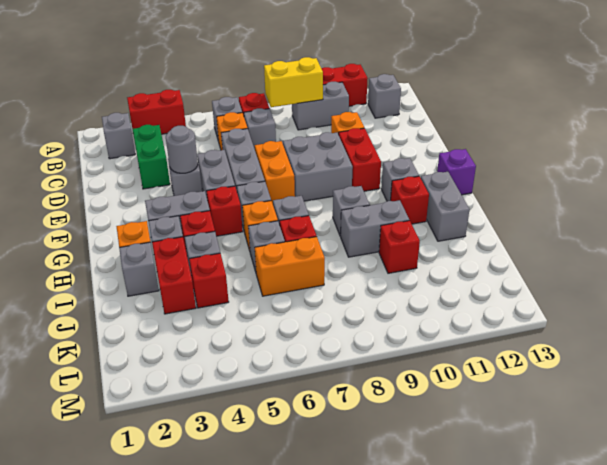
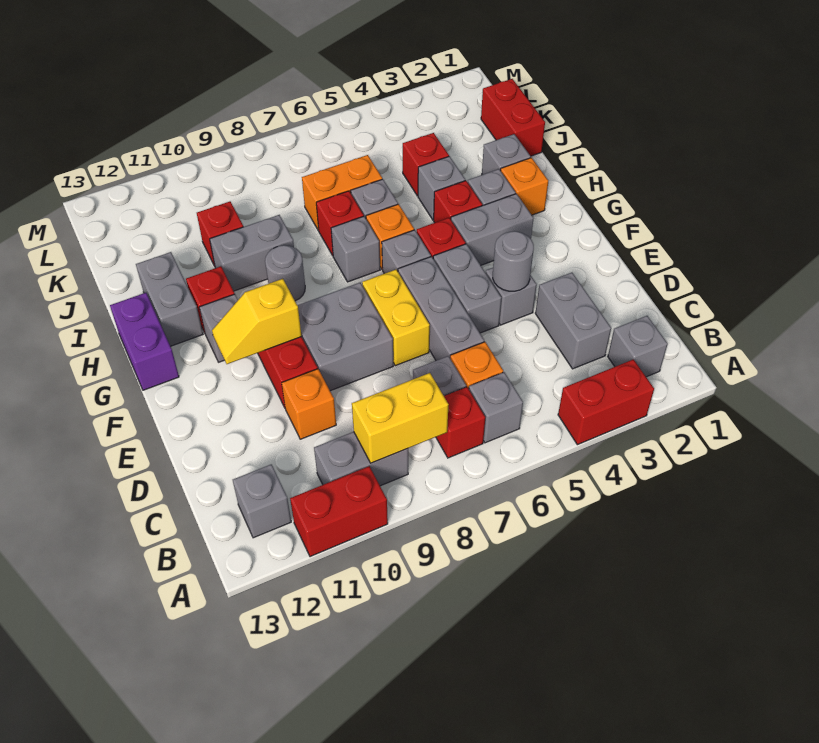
green 1x2 brick [133,125,170,189] -> grey 1x2 brick [535,273,611,369]
orange 1x2 brick [255,141,295,204] -> yellow 1x2 brick [362,270,430,366]
none -> yellow 1x2 slope [212,279,302,364]
purple 1x1 brick [437,149,476,195] -> purple 1x2 brick [110,293,179,390]
grey 1x1 brick [333,186,370,236] -> grey 1x1 round brick [265,245,305,301]
red 1x2 brick [152,237,196,314] -> red 1x2 brick moved to [481,79,545,156]

